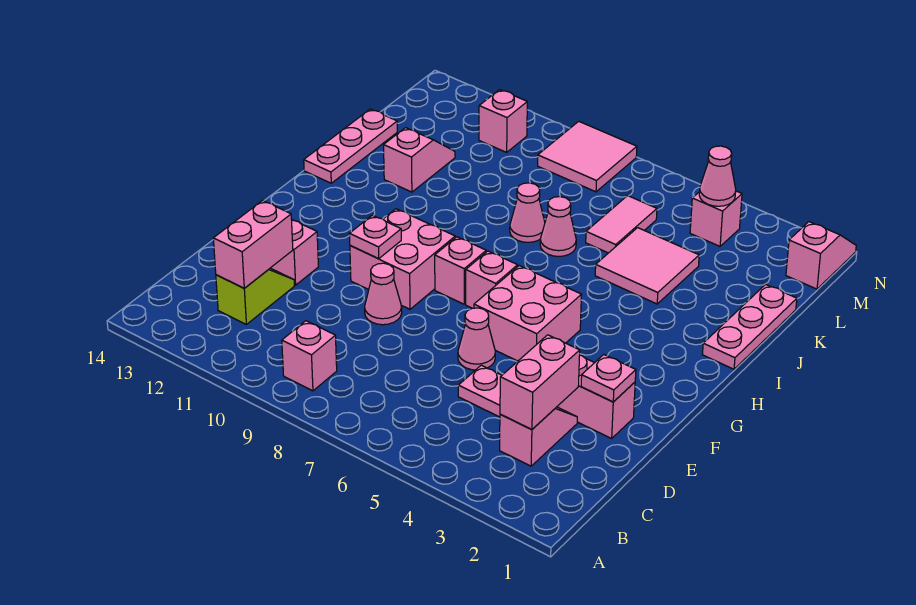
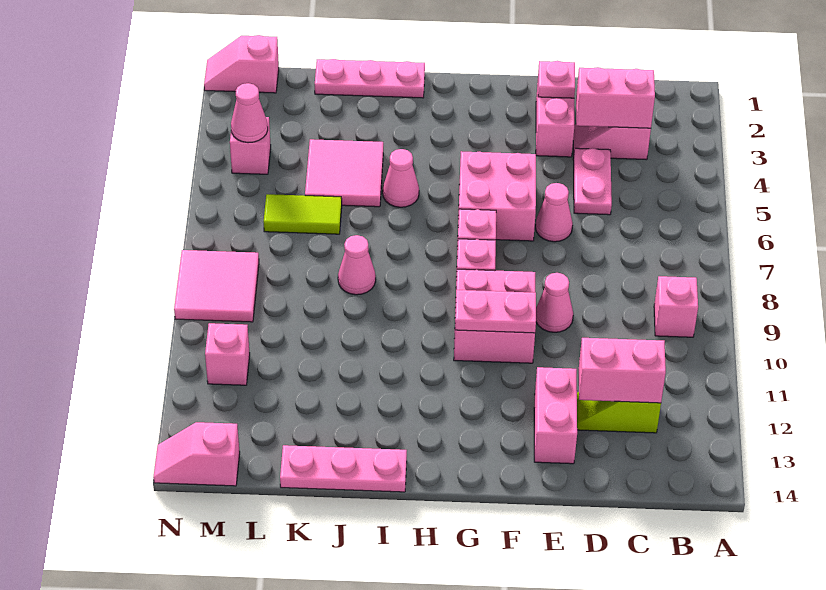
pink 1x1 plate [350,215,401,259] -> pink 1x2 plate [455,290,536,333]
pink 1x1 cone [540,197,576,256] -> pink 1x1 cone moved to [383,149,419,207]
pink 1x2 slope [384,128,455,192] -> pink 1x2 slope moved to [153,422,240,486]
pink 1x2 tile [586,196,657,253] -> lime 1x2 tile [264,194,342,234]

